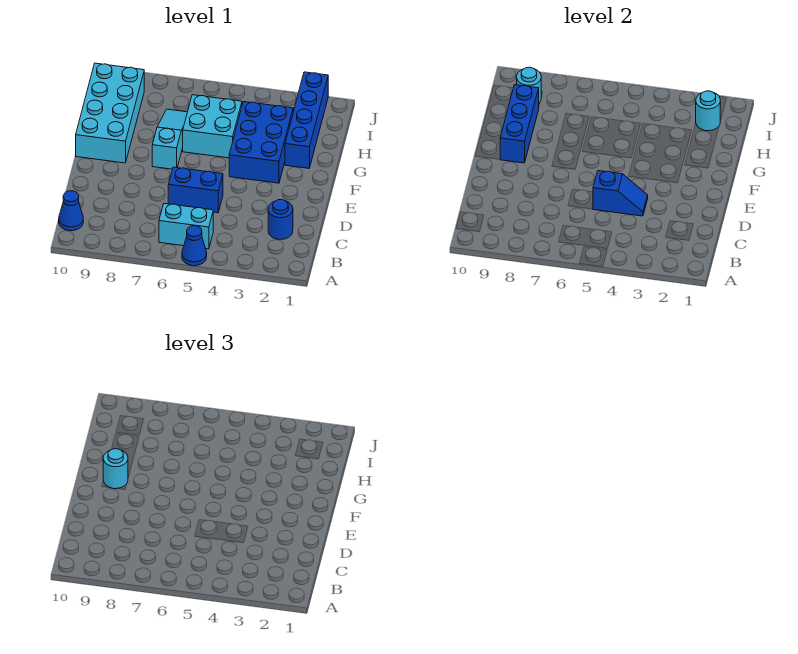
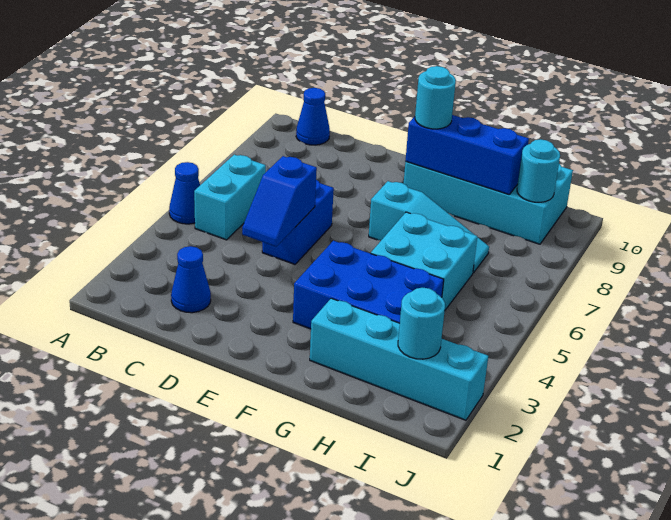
blue 1x1 round brick [268,200,293,239] -> blue 1x1 cone [171,246,211,313]
blue 1x4 brick [285,72,328,168] -> cyan 1x4 brick [310,298,488,420]

